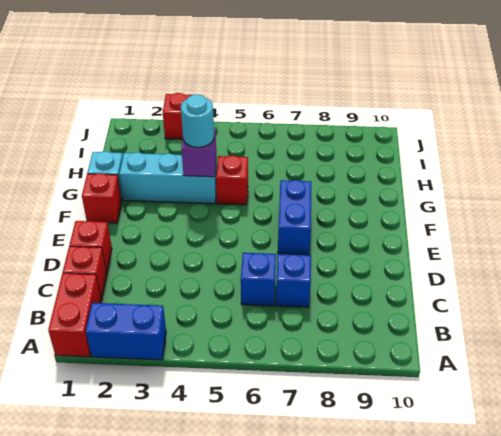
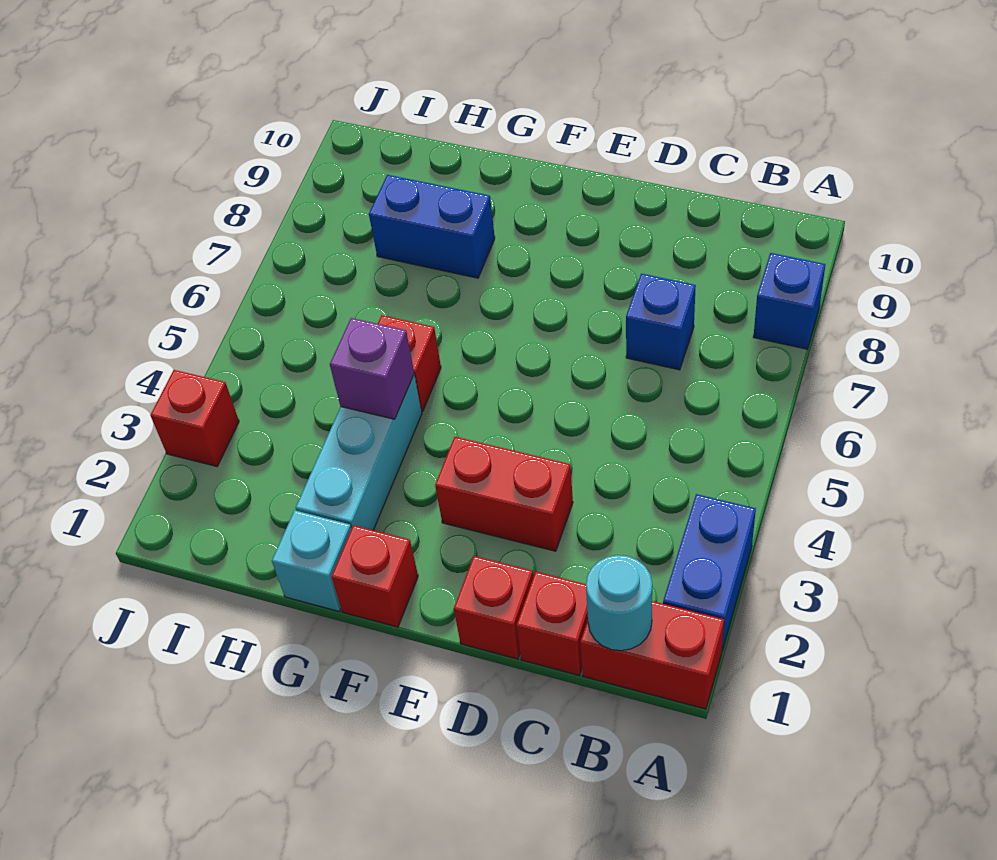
blue 1x1 brick [241,253,276,306] -> blue 1x1 brick moved to [754,253,825,349]
none -> red 1x2 brick [435,437,573,551]
blue 1x2 brick [278,180,311,255] -> blue 1x2 brick moved to [369,175,495,278]
cyan 1x1 round brick [181,94,214,147] -> cyan 1x1 round brick moved to [586,555,652,651]

